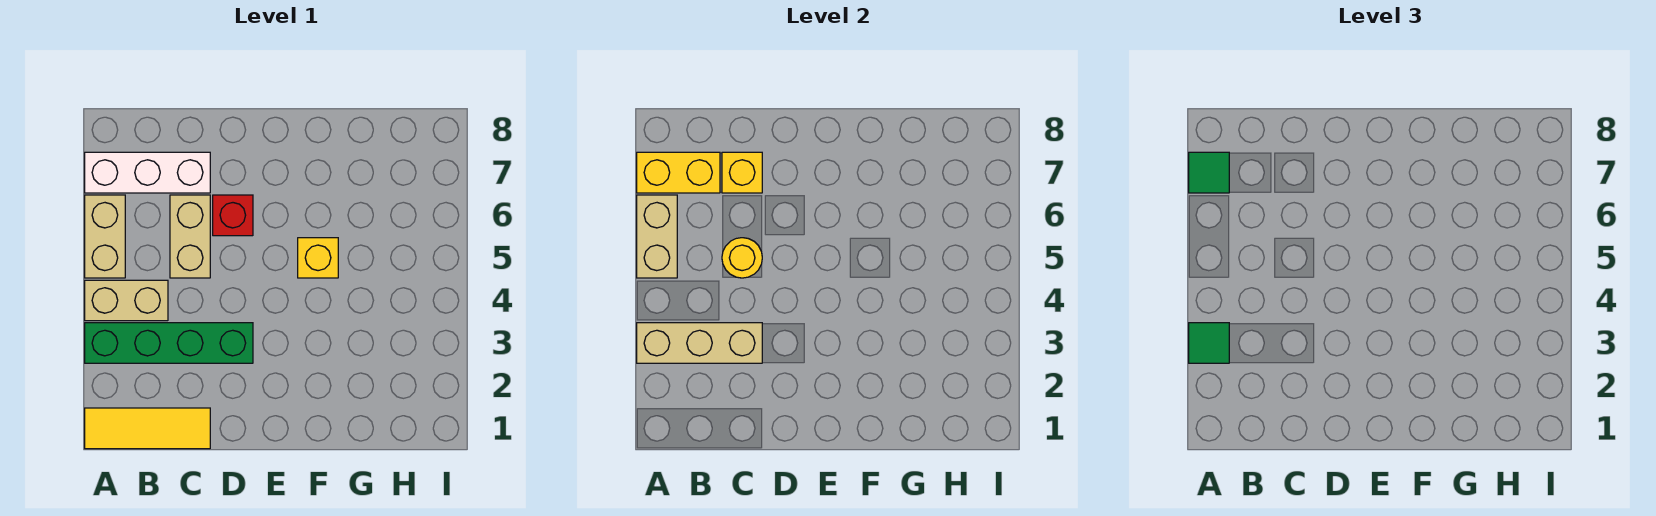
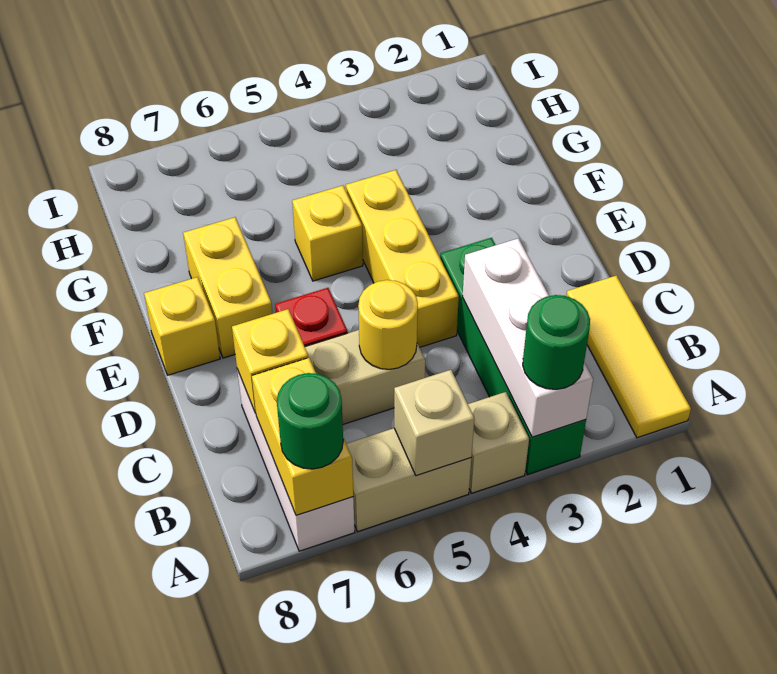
tan 1x3 brick [637,323,762,363] -> white 1x3 brick [463,238,593,437]
green 1x1 tile [1189,323,1229,363] -> green 1x1 round brick [523,295,590,389]
tan 1x2 brick [85,280,168,321] -> tan 1x1 brick [468,392,529,493]
tan 1x2 brick [637,195,677,278] -> tan 1x1 brick [394,370,474,476]
green 1x1 tile [1189,152,1229,193] -> green 1x1 round brick [277,373,343,469]
none -> yellow 1x3 brick [346,170,459,347]
none -> yellow 1x2 brick [183,217,272,358]
none -> yellow 1x1 brick [144,277,220,375]

